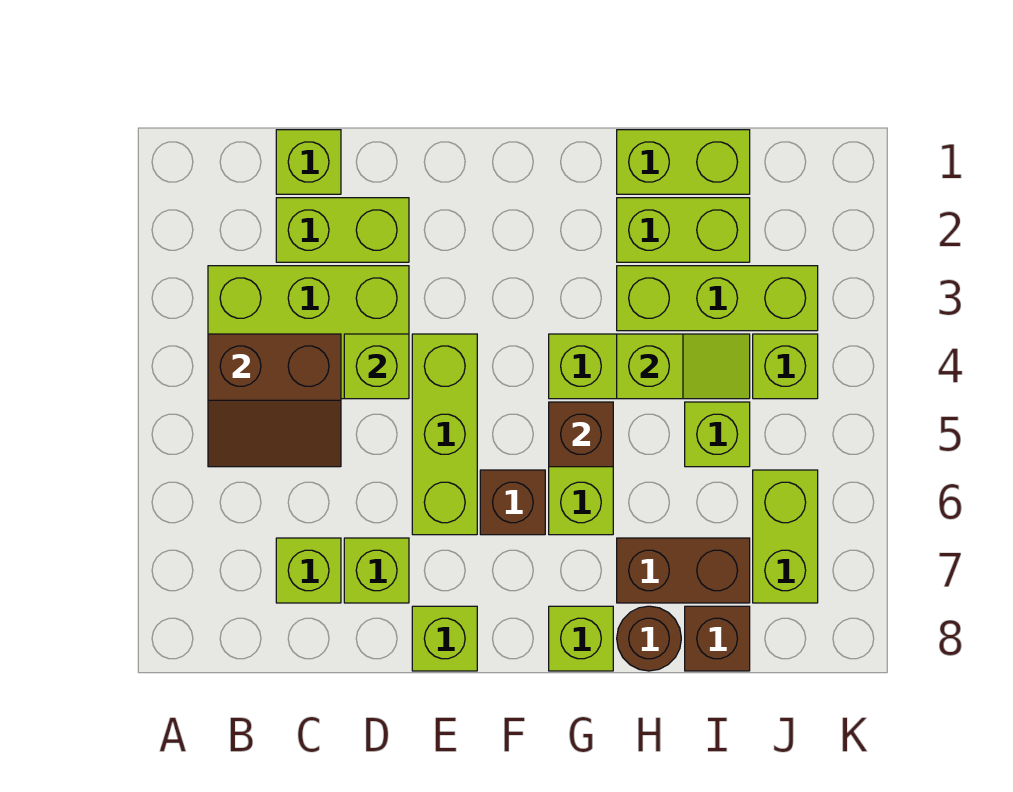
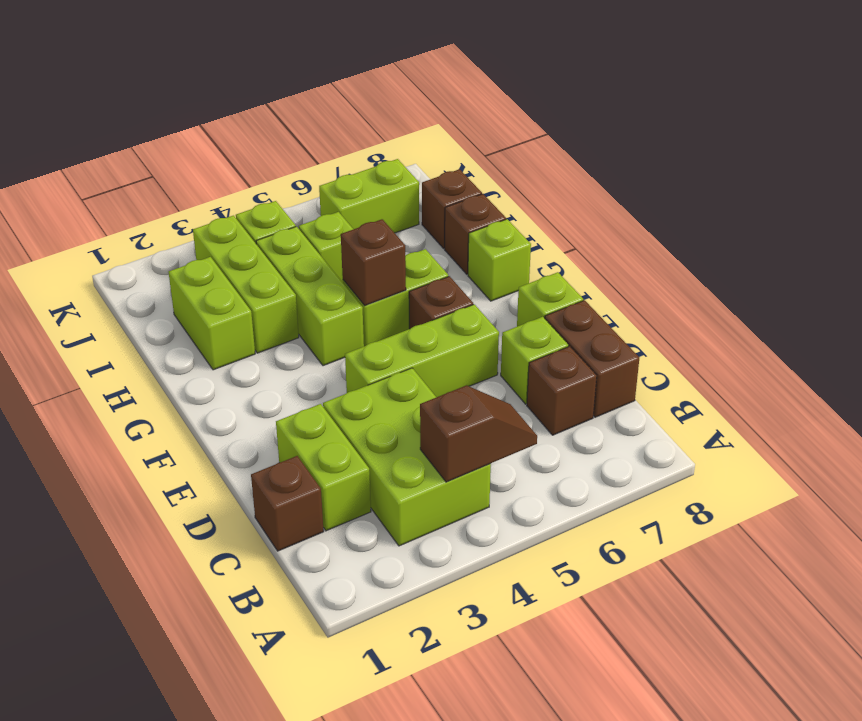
brown 2x2 slope [208,334,341,467] -> brown 1x2 slope [420,385,537,482]
lime 1x1 brick [276,130,341,194] -> brown 1x1 brick [251,456,324,551]
lime 1x1 brick [276,538,341,603] -> brown 1x1 brick [527,346,597,435]
lime 1x1 brick [344,334,409,399] -> none
lime 1x2 brick [617,130,750,194] -> none
lime 1x2 slope [617,334,750,399] -> none
brown 1x2 brick [617,538,750,603] -> brown 1x2 brick moved to [545,300,639,417]
brown 1x1 round brick [617,606,681,671] -> brown 1x1 brick [445,194,506,274]

